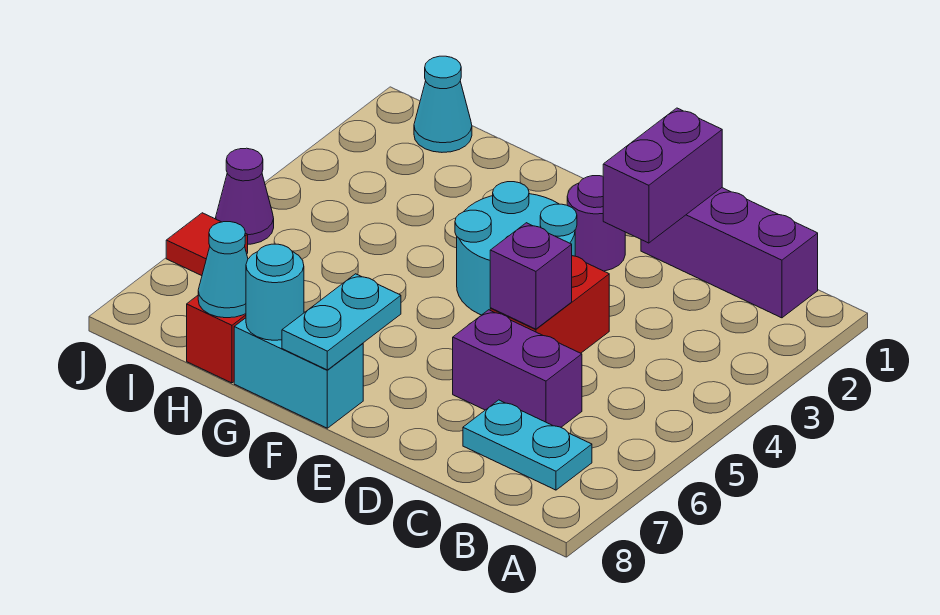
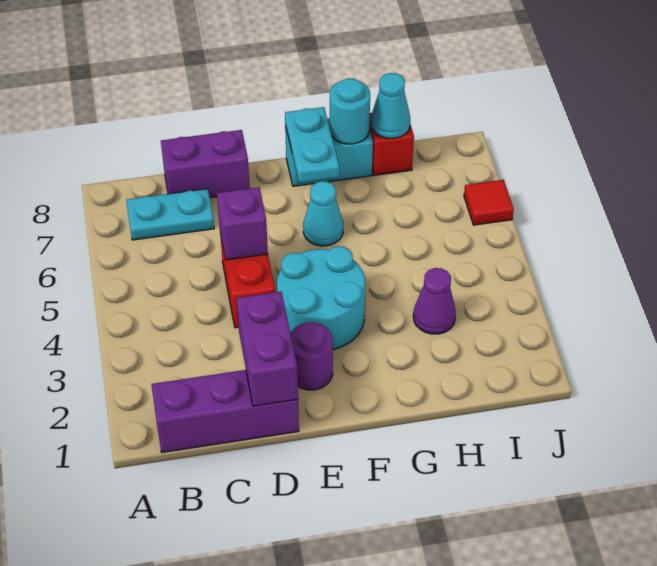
purple 1x2 brick [453,310,582,427] -> purple 1x2 brick moved to [161,130,250,198]
cyan 1x1 cone [414,56,472,152] -> cyan 1x1 cone moved to [303,181,343,246]
purple 1x1 cone [216,148,274,244] -> purple 1x1 cone moved to [413,268,456,334]

